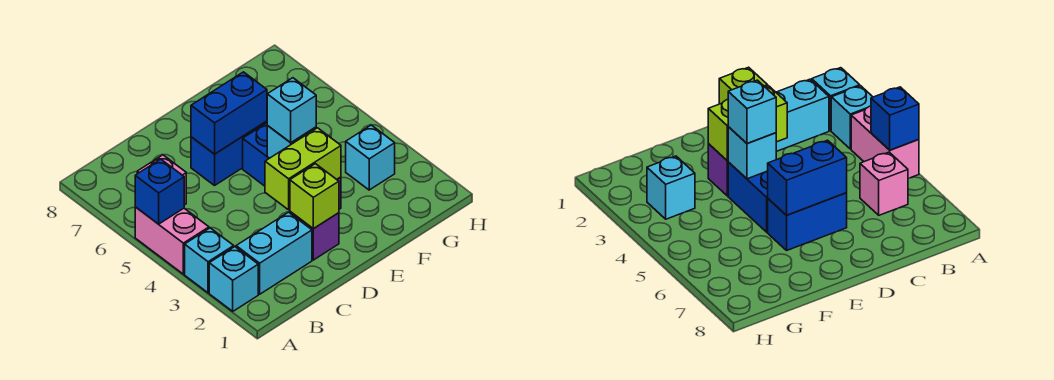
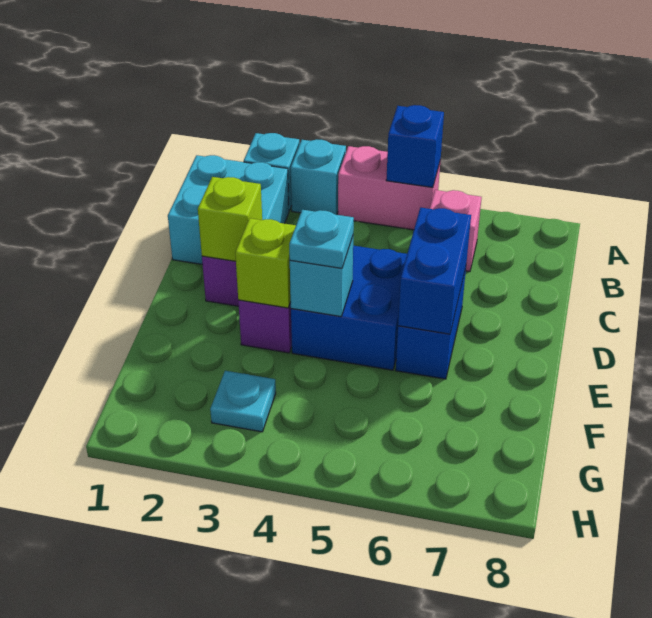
cyan 1x2 brick [236,212,312,294] -> cyan 2x2 brick [168,155,289,264]
lime 1x2 brick [265,128,341,210] -> lime 1x1 brick [235,218,296,308]
blue 1x2 brick [243,123,269,186] -> blue 2x2 brick [291,246,407,370]
cyan 1x1 brick [267,78,316,143] -> cyan 1x1 plate [289,210,354,268]
cyan 1x1 brick [346,125,395,190] -> cyan 1x1 plate [210,371,276,432]

